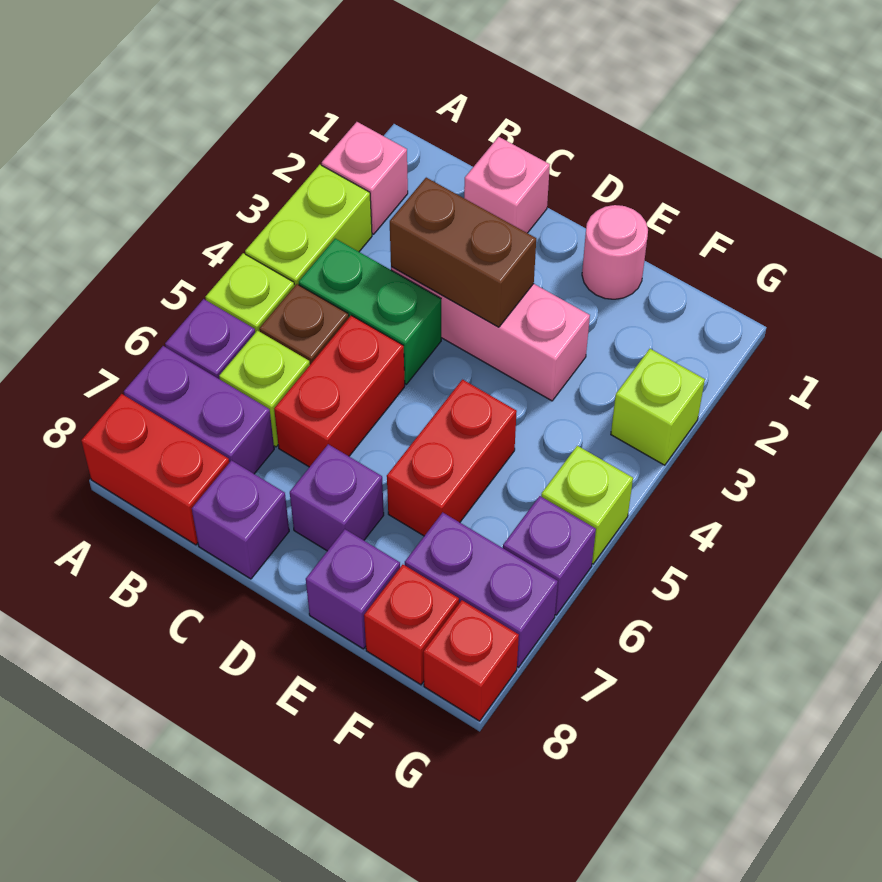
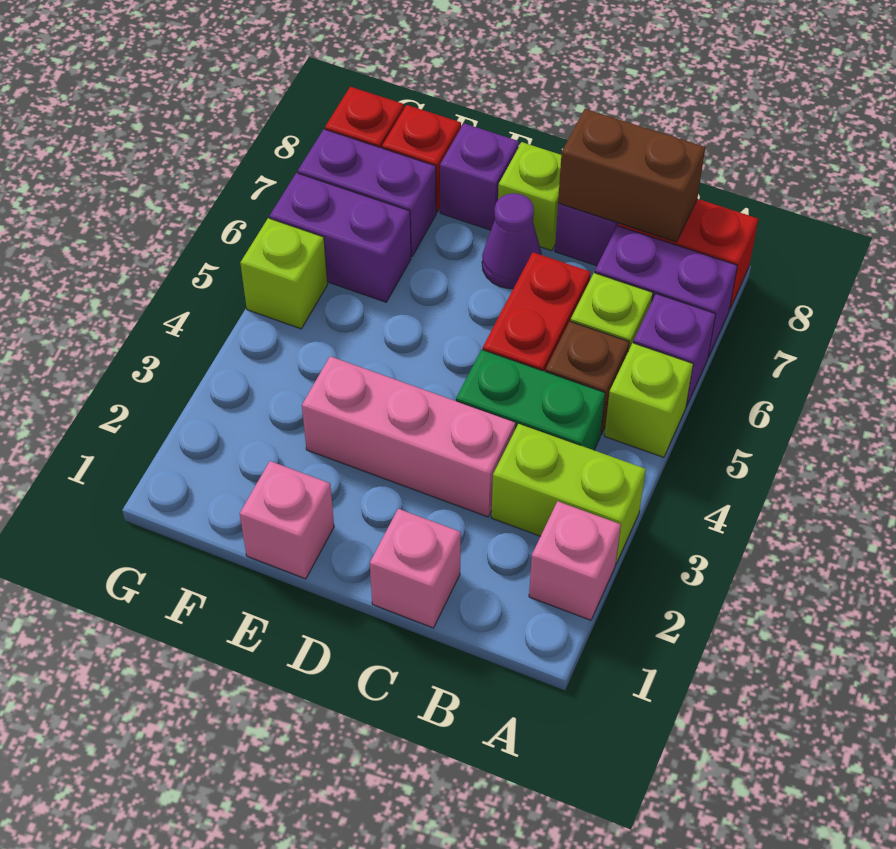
lime 1x2 brick [245,165,372,286] -> lime 1x2 brick turned to [491,424,646,563]
brown 1x2 brick [390,178,536,327] -> brown 1x2 brick moved to [558,109,705,242]
purple 1x1 brick [290,444,384,551] -> purple 1x1 cone [482,193,542,289]
pink 1x1 round brick [582,205,648,299] -> pink 1x1 brick [240,461,334,579]
red 1x2 brick [387,380,517,536] -> none
lime 1x1 brick [611,349,705,465] -> lime 1x1 brick moved to [498,142,561,251]
purple 1x1 brick [503,496,596,615] -> purple 1x2 brick [270,173,411,302]

